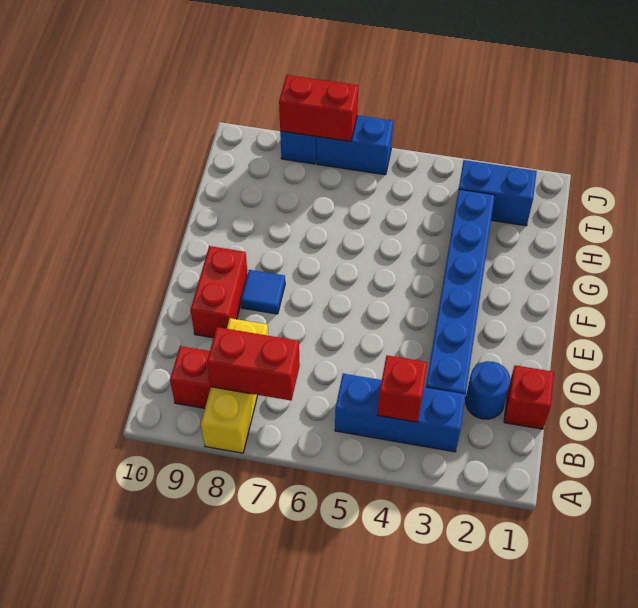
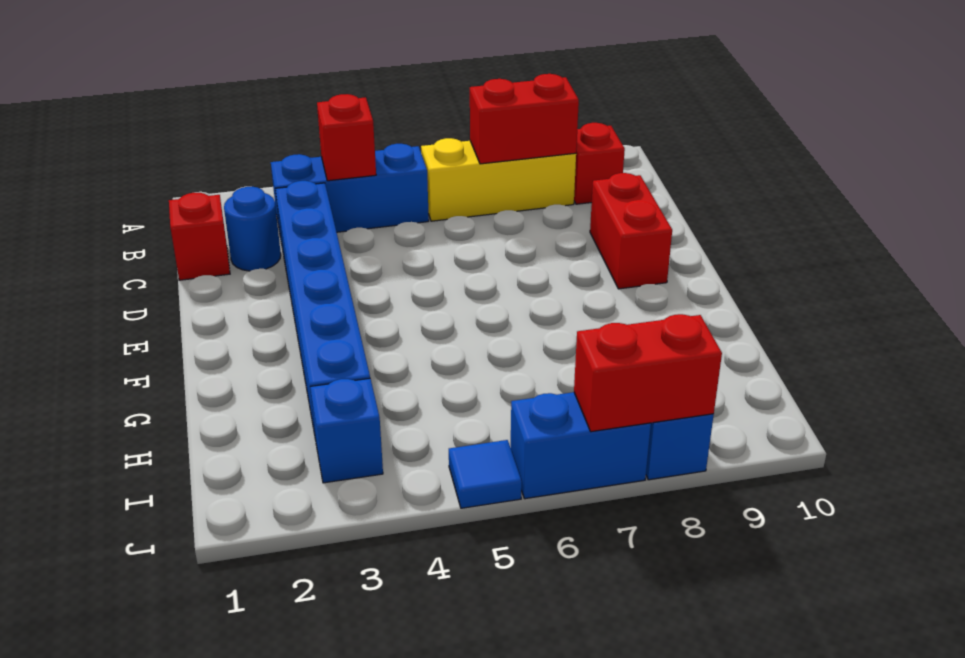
yellow 1x3 brick [201,318,268,453] -> yellow 1x3 brick turned to [421,138,576,221]
blue 1x1 tile [241,270,285,314] -> blue 1x1 tile moved to [449,440,522,508]
blue 1x2 brick [459,160,537,226] -> blue 1x1 brick [310,378,383,483]

